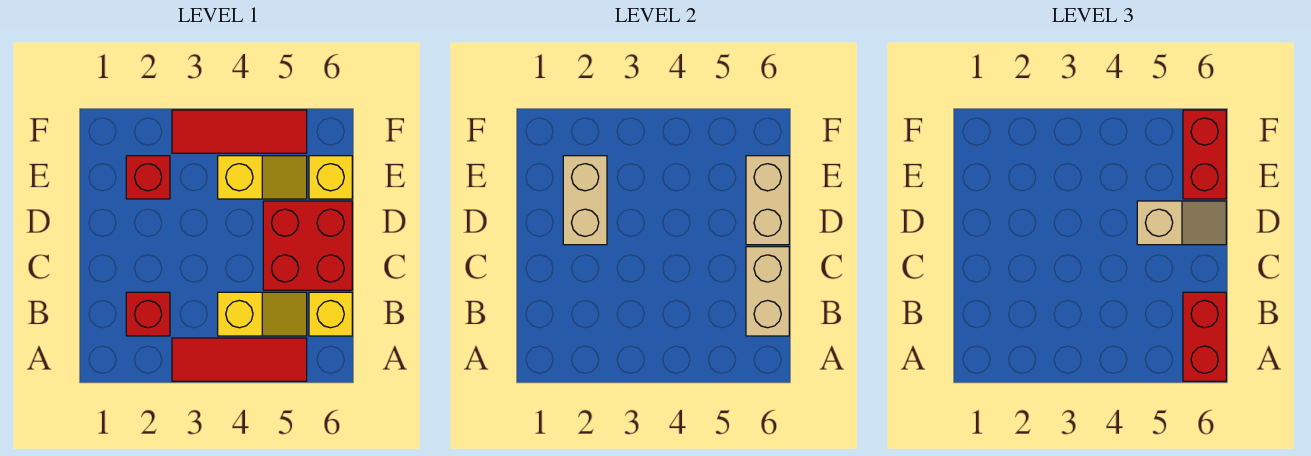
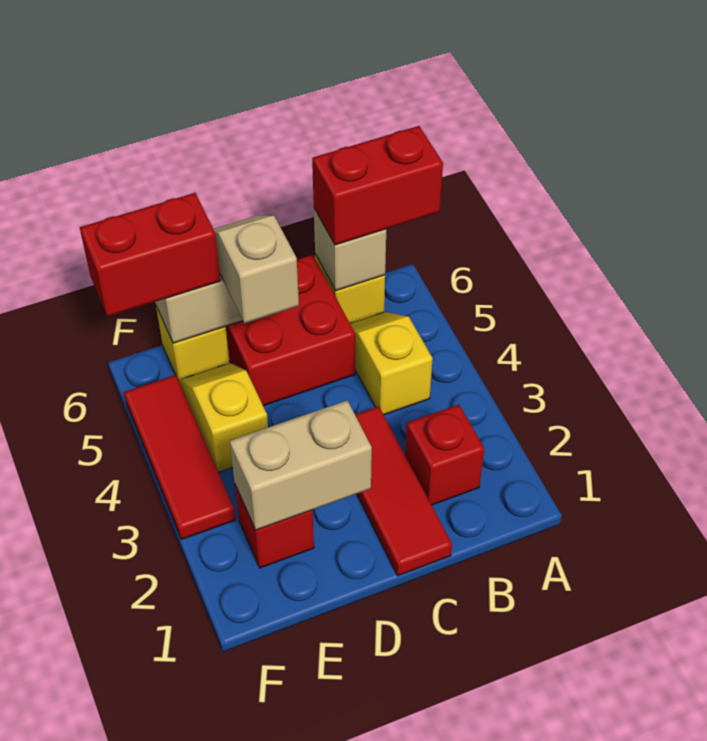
red 1x3 tile [172,338,307,381] -> red 1x3 tile moved to [355,406,452,576]
tan 1x2 brick [746,247,789,336] -> tan 1x1 brick [314,209,386,291]

